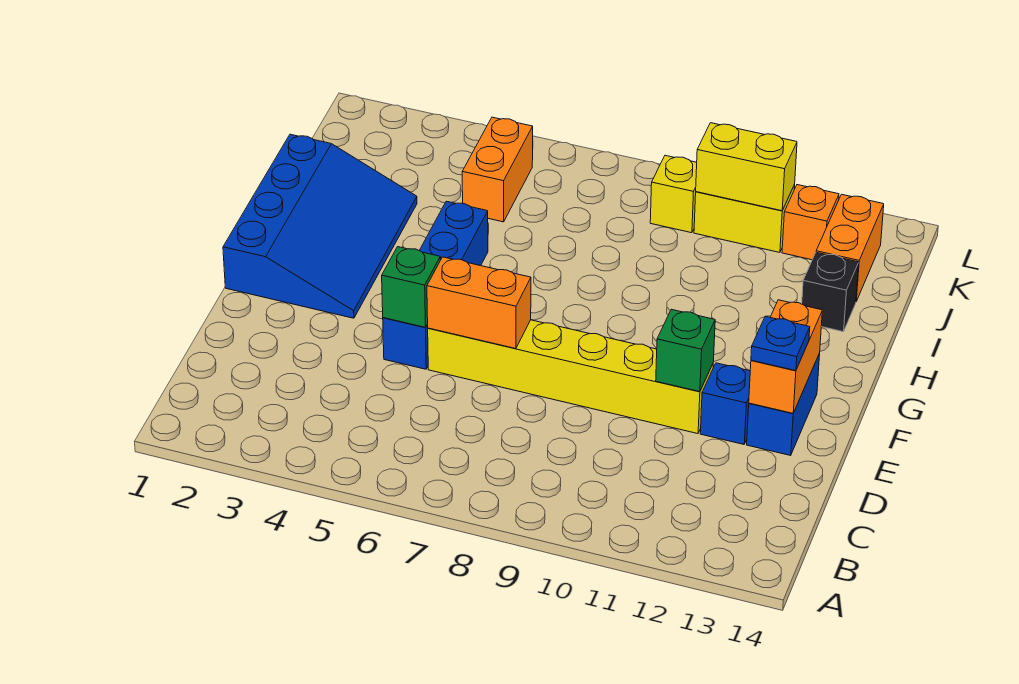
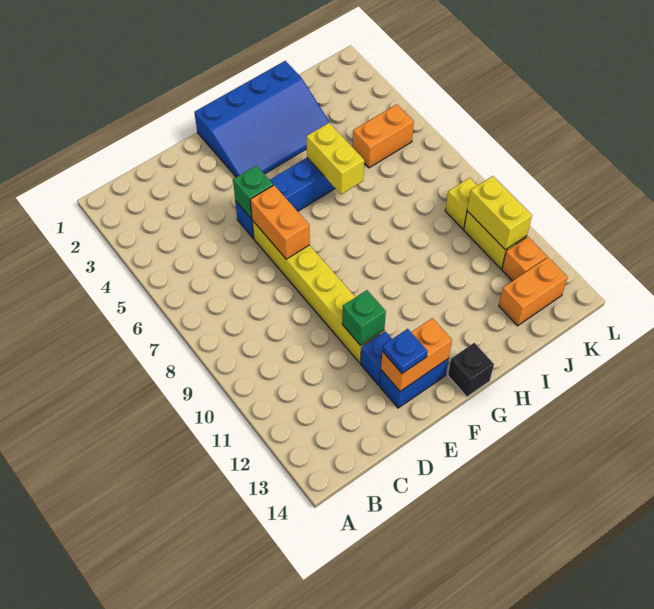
none -> yellow 1x2 brick [307,123,364,194]
black 1x1 brick [802,252,859,332] -> black 1x1 brick moved to [448,343,494,397]

